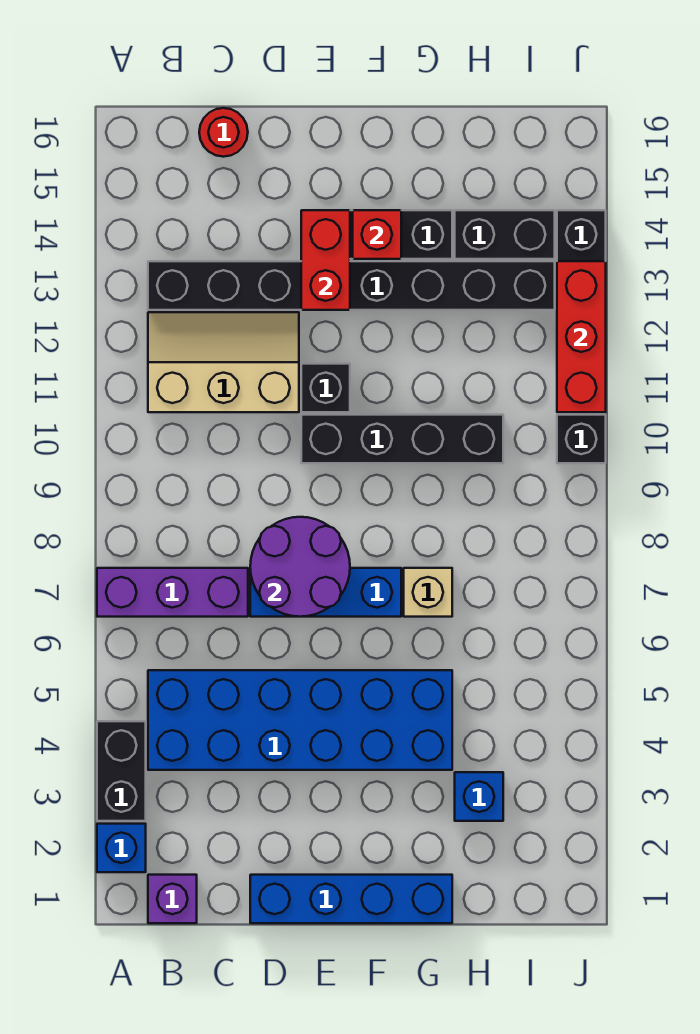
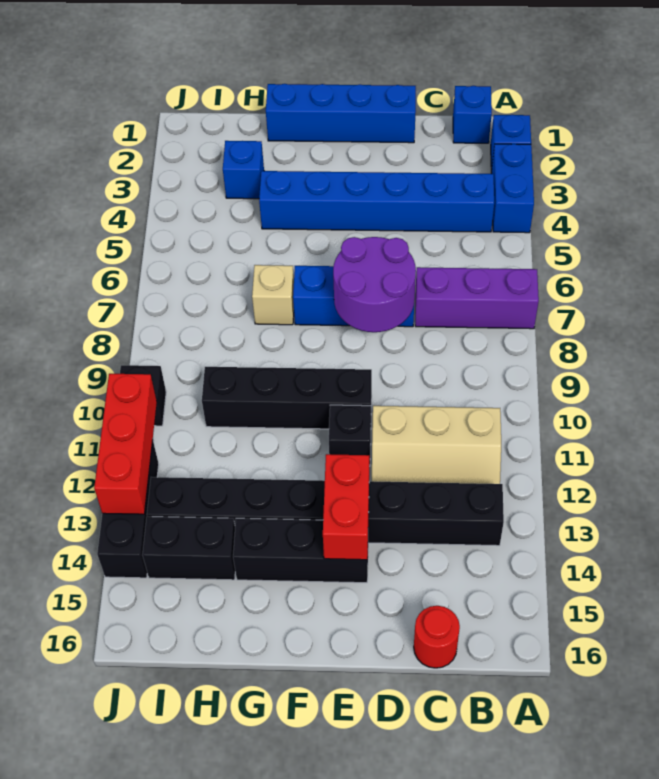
black 1x2 brick [97,721,146,821] -> blue 1x2 brick [491,144,534,233]
purple 1x1 brick [148,875,197,923] -> blue 1x1 brick [453,86,492,143]
blue 2x6 brick [148,670,452,770] -> blue 1x6 brick [259,171,494,232]
red 1x1 brick [353,210,401,259] -> none

